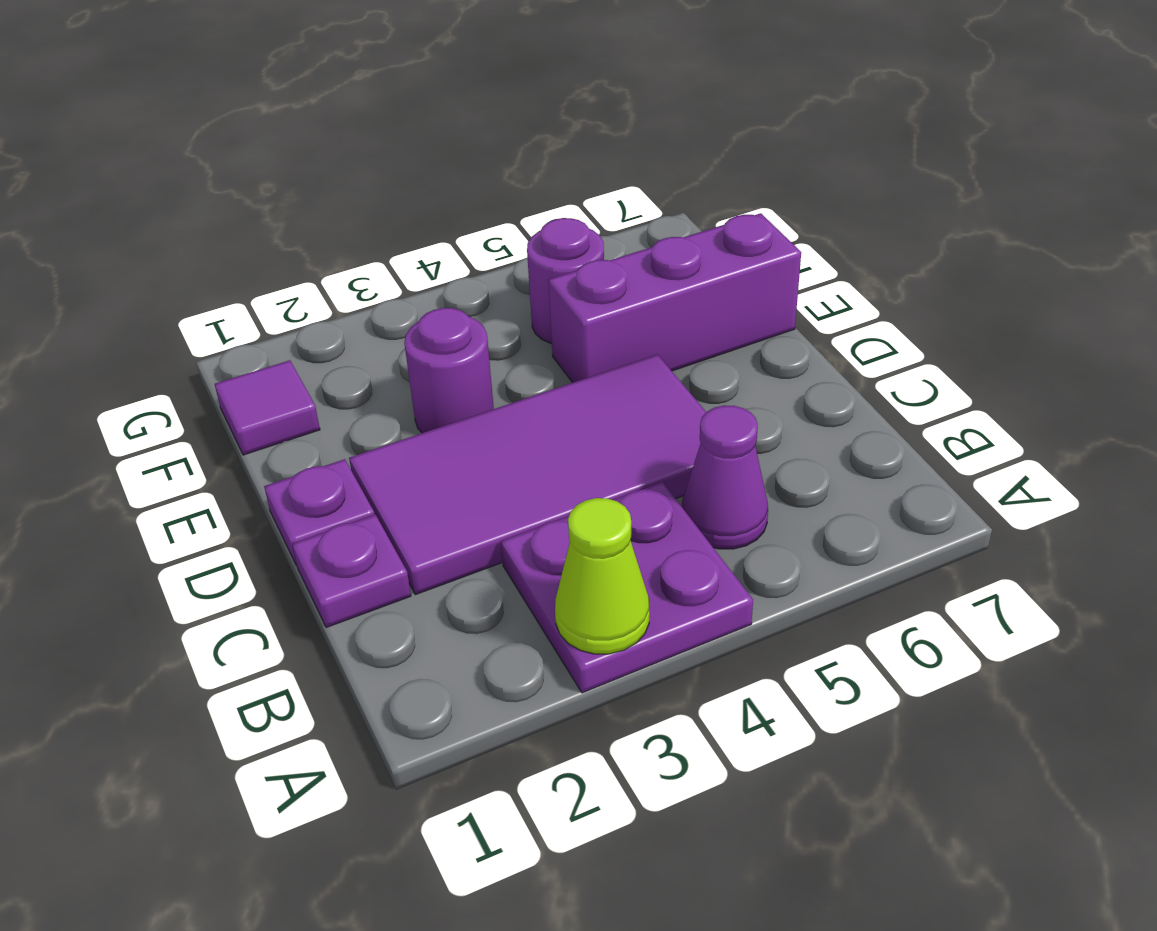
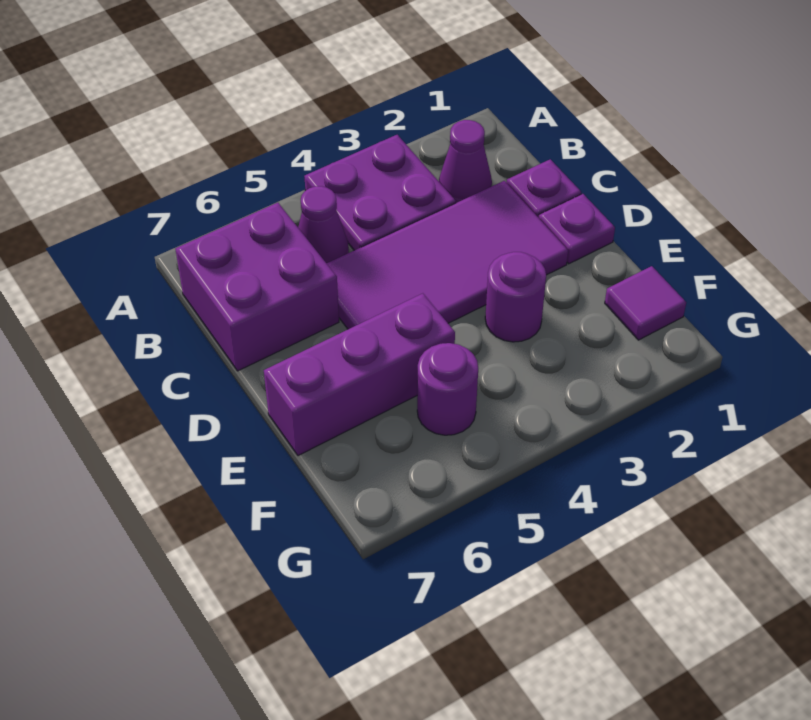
lime 1x1 cone [555,498,649,654] -> none
none -> purple 1x1 cone [439,120,492,203]
none -> purple 2x2 brick [175,203,339,371]

